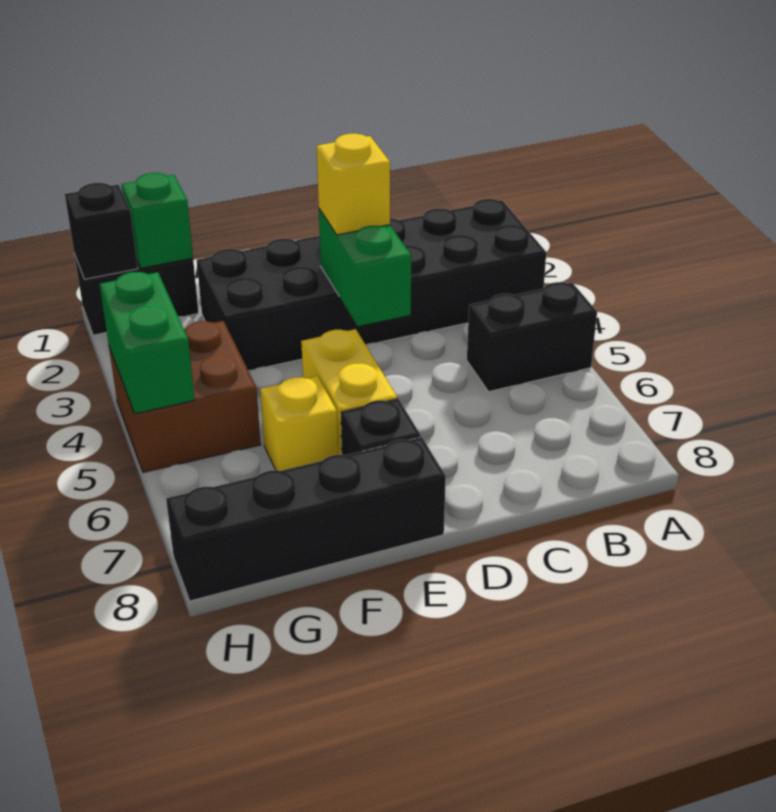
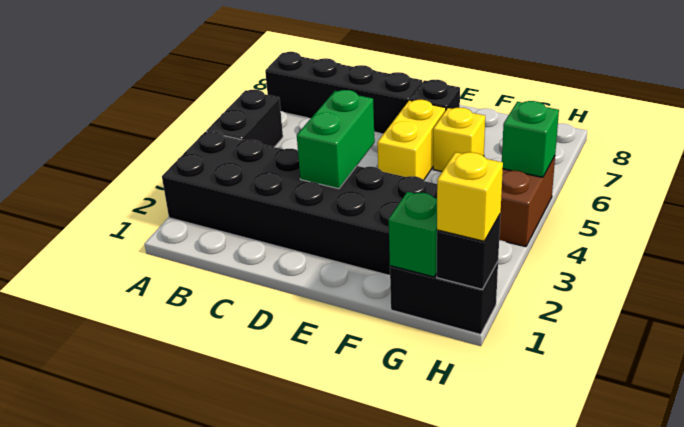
black 1x2 brick [467,282,597,392] -> black 1x2 brick turned to [206,90,283,147]
yellow 1x1 brick [317,134,390,235] -> yellow 1x1 brick moved to [437,152,503,241]
black 1x4 brick [166,437,446,601] -> black 1x4 brick moved to [265,52,422,133]
brown 2x2 brick [109,321,261,472] -> brown 1x2 brick [499,156,555,247]
green 1x2 brick [100,272,195,414] -> green 1x1 brick [502,101,559,177]

